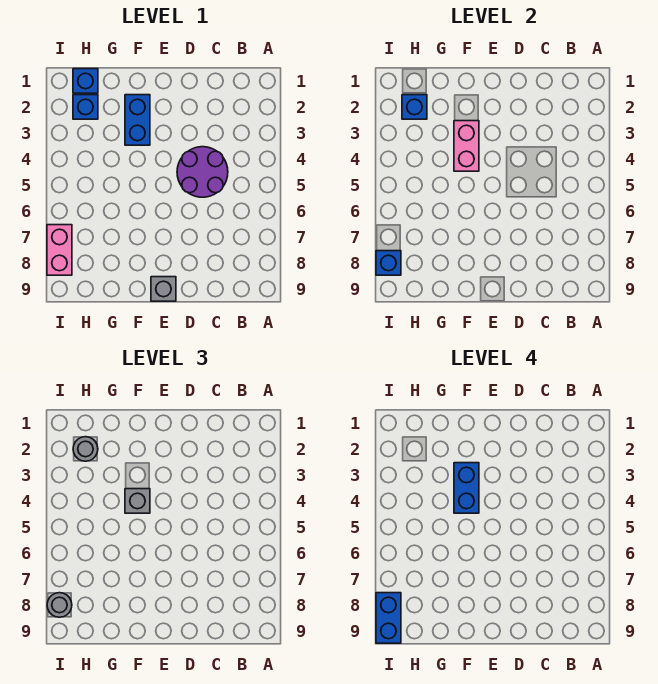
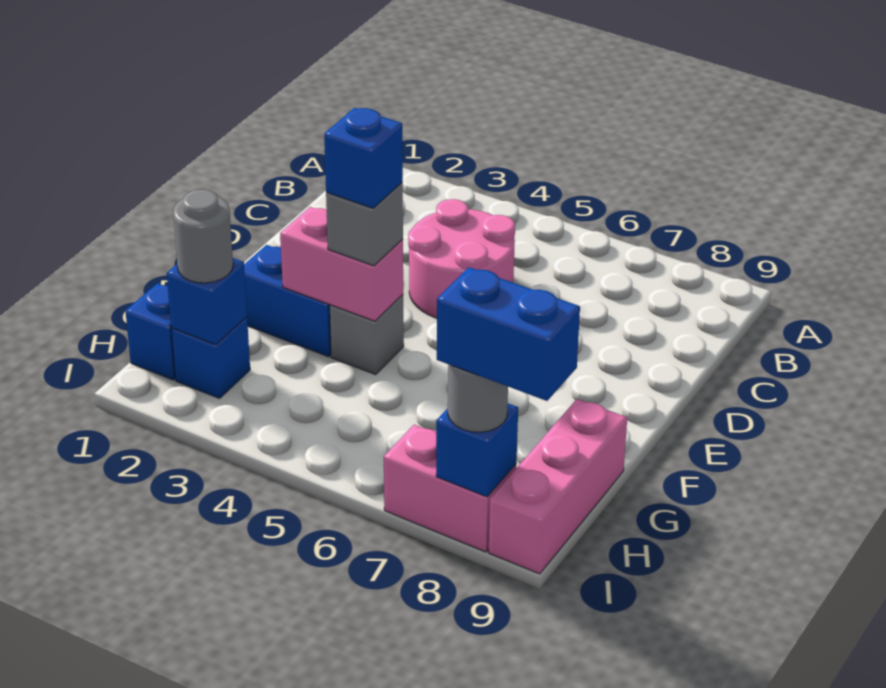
purple 2x2 round brick [177,147,228,197] -> pink 2x2 round brick [408,199,515,318]
grey 1x1 brick [151,277,176,301] -> grey 1x1 brick moved to [330,295,404,375]
blue 1x2 brick [454,463,479,513] -> blue 1x1 brick [324,108,403,208]
none -> pink 1x3 brick [489,399,627,574]

